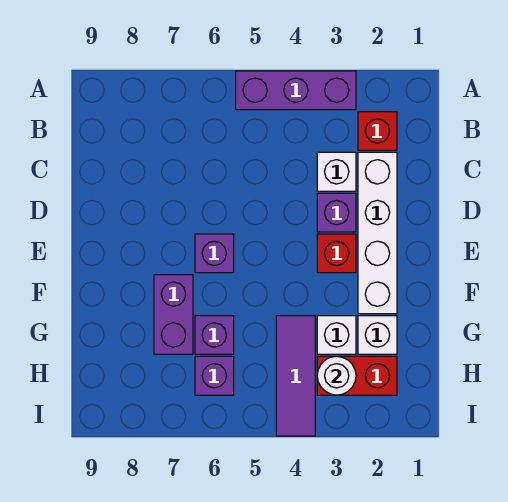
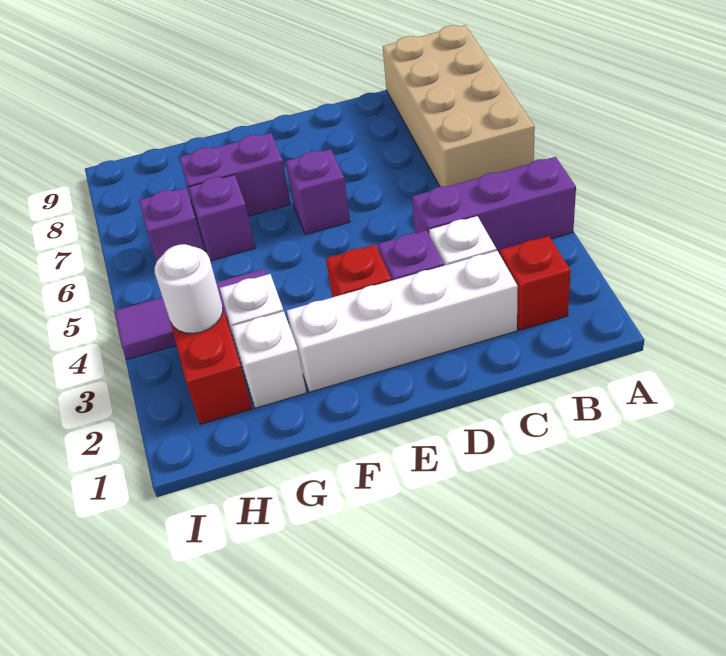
purple 1x3 brick [236,71,356,110] -> purple 1x3 brick turned to [412,157,576,254]
none -> tan 2x4 brick [383,25,535,186]

